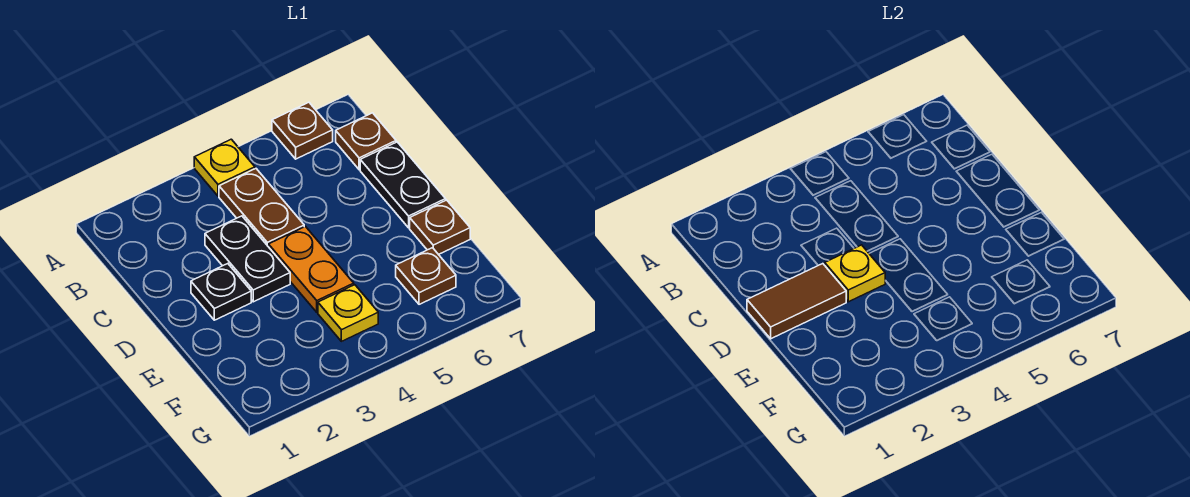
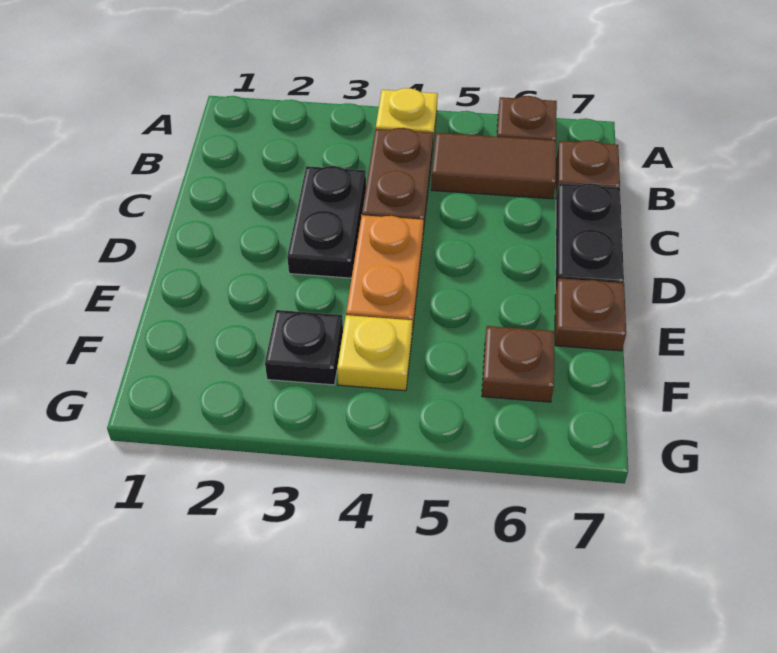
brown 1x2 tile [747,264,846,339] -> brown 1x2 tile moved to [431,133,556,199]
black 1x1 plate [191,264,251,320] -> black 1x1 plate moved to [265,310,343,385]
yellow 1x1 plate [825,245,885,302] -> none

